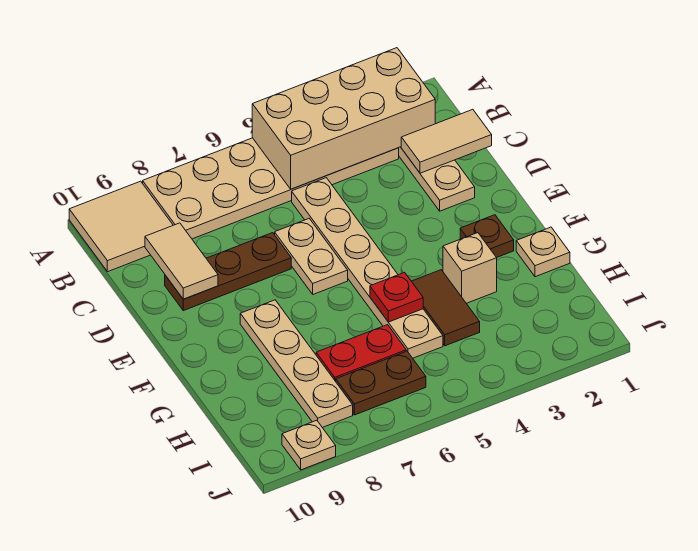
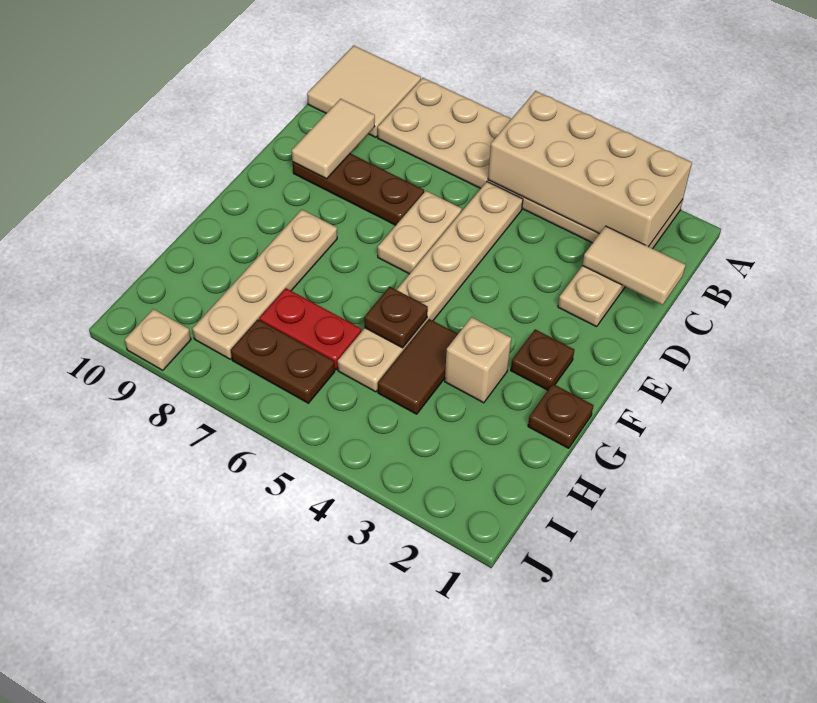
tan 1x1 plate [516,227,570,277] -> brown 1x1 plate [528,384,593,448]
red 1x1 plate [370,272,423,322] -> brown 1x1 plate [364,287,428,348]

